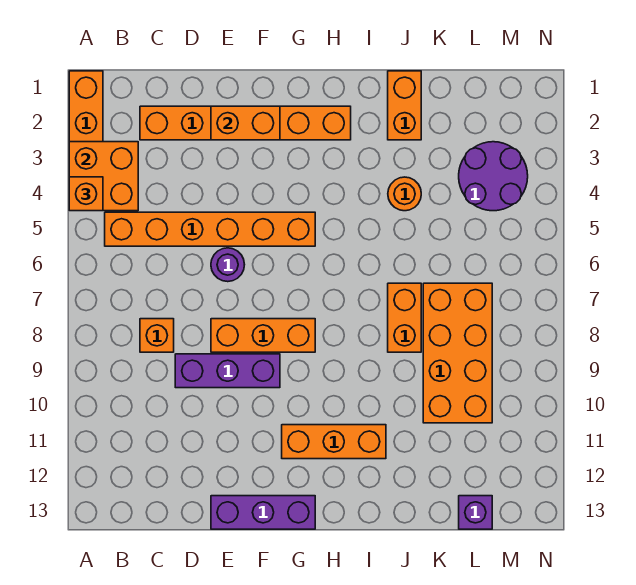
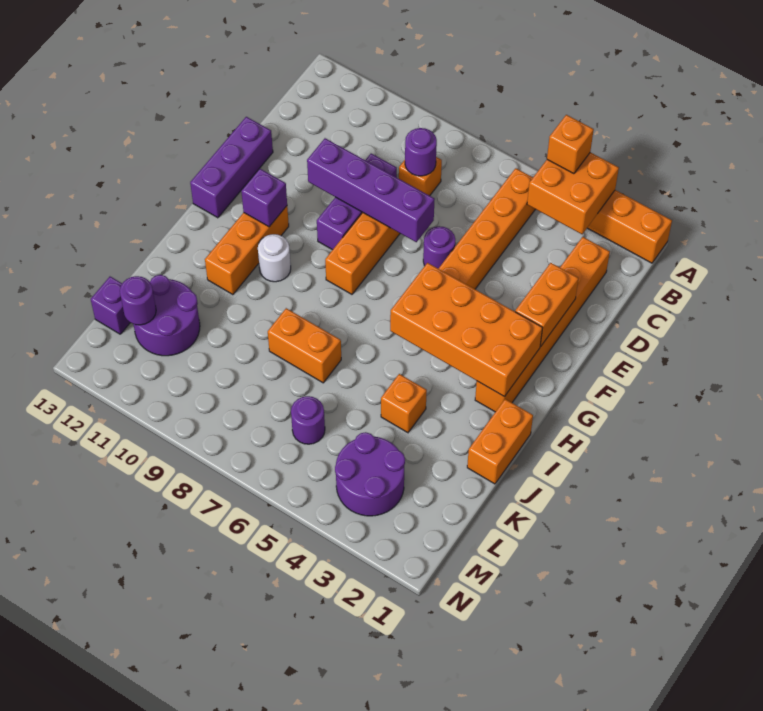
none -> purple 1x1 round brick [405,128,437,176]
none -> purple 1x4 brick [307,138,435,242]
none -> purple 1x1 brick [241,169,287,227]
none -> white 1x1 round brick [258,234,291,282]
orange 1x2 brick [388,71,421,140] -> orange 1x2 brick turned to [467,399,533,484]
orange 1x1 round brick [388,177,421,211] -> orange 1x1 brick [381,374,427,433]
orange 2x4 brick [423,283,492,423] -> orange 2x4 brick moved to [390,263,542,397]
none -> purple 2x2 round brick [133,275,200,356]
none -> purple 1x1 round brick [291,396,325,444]
none -> purple 1x1 round brick [120,276,156,325]

